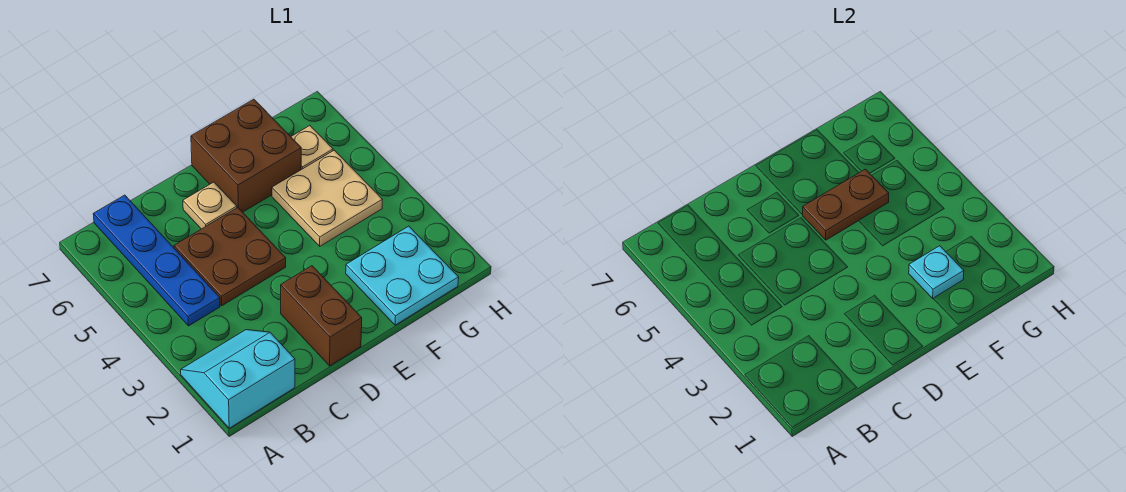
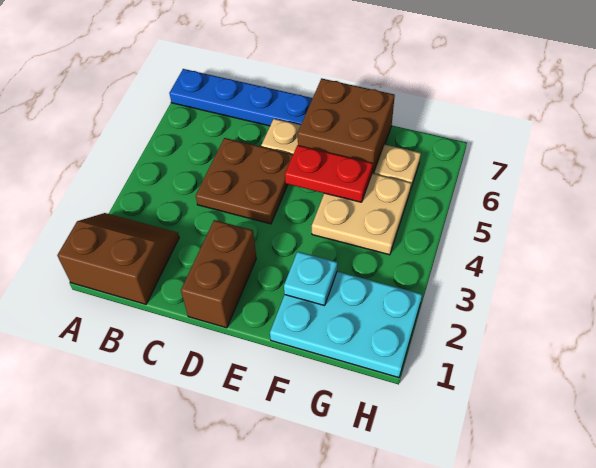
cyan 2x2 slope [181,330,295,428] -> brown 2x2 slope [57,213,179,304]
blue 1x4 plate [93,195,220,326] -> blue 1x4 plate turned to [169,69,313,126]
brown 1x2 plate [802,169,889,240] -> red 1x2 plate [285,145,373,202]
cyan 2x2 plate [346,226,459,325] -> cyan 2x3 plate [270,271,422,378]

